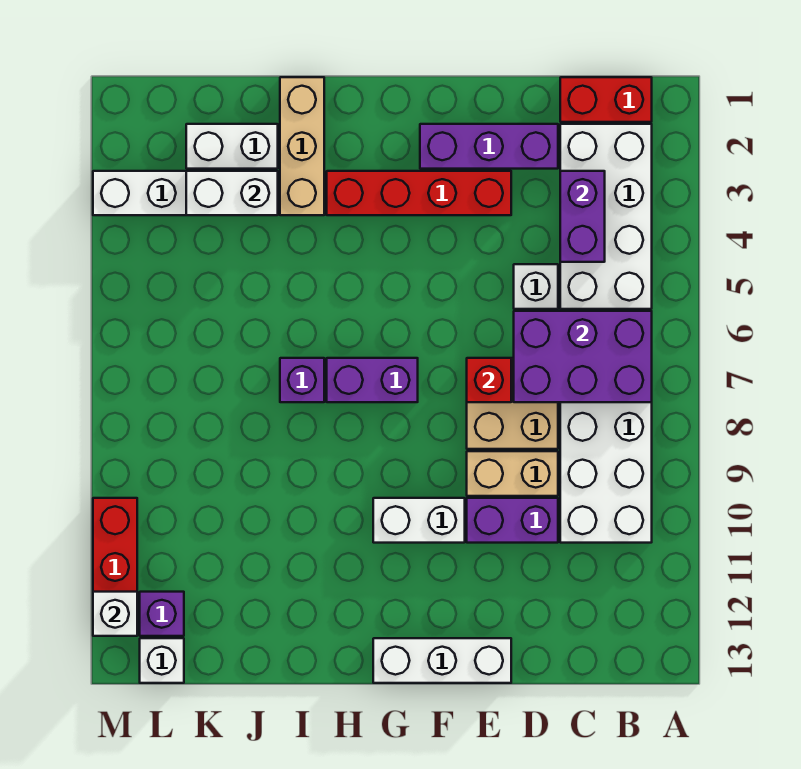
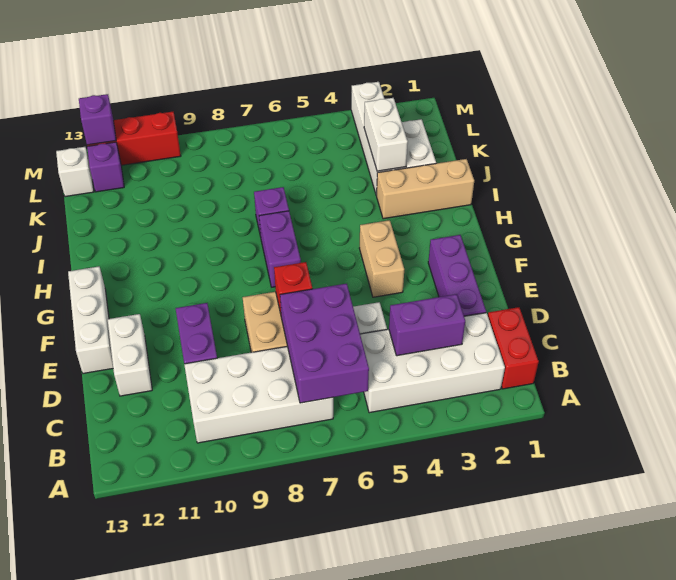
tan 1x2 brick [467,451,558,496] -> tan 1x2 brick moved to [359,220,404,297]
red 1x4 brick [327,171,511,215] -> none
white 1x2 brick [373,498,465,543] -> white 1x2 brick moved to [108,314,152,396]
white 1x1 brick [93,592,137,636] -> purple 1x1 brick [79,94,116,145]

